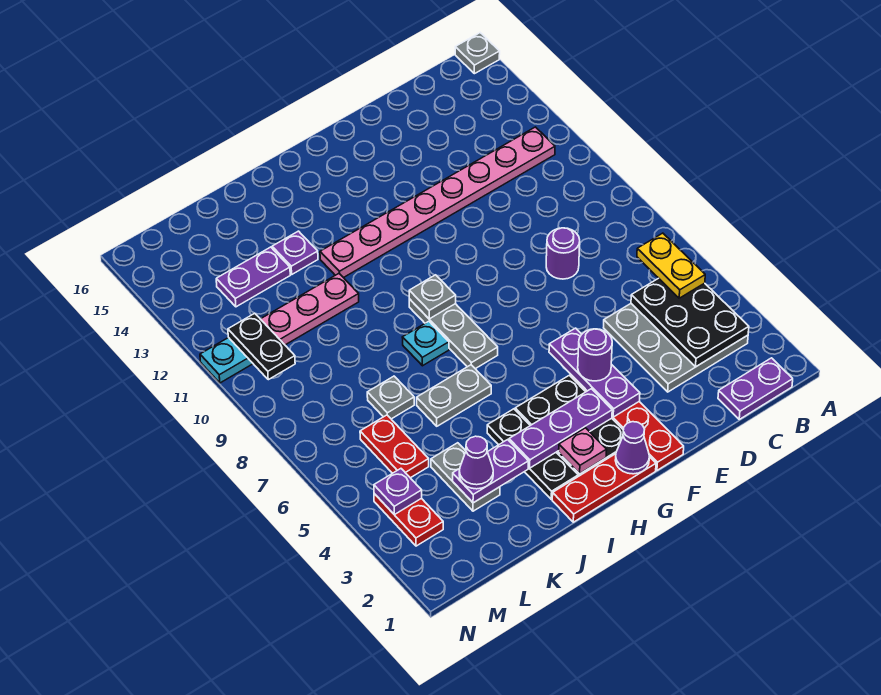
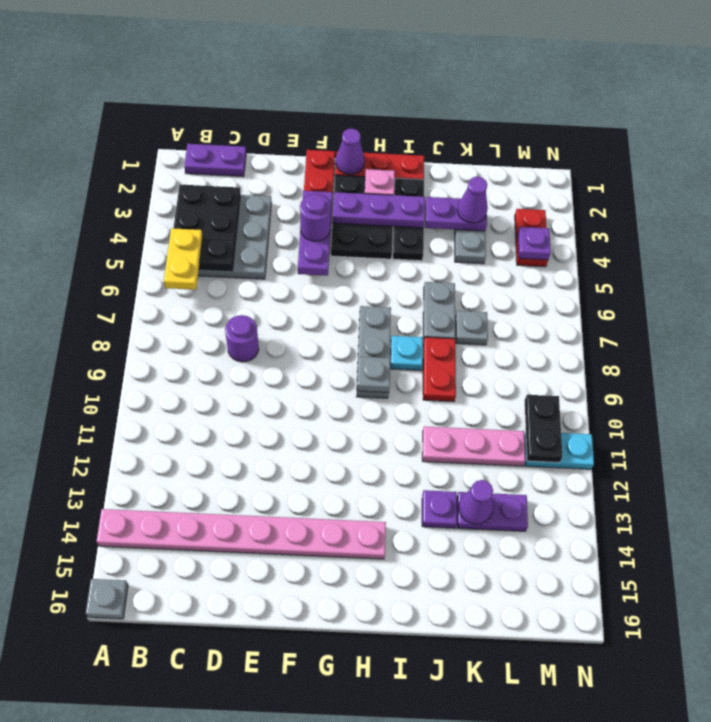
pink 1x8 plate [320,127,555,278] -> pink 1x8 plate moved to [97,509,386,559]
grey 1x2 plate [417,365,491,426] -> grey 1x2 plate turned to [423,282,455,342]
none -> purple 1x1 cone [459,480,493,524]
red 1x2 plate [360,415,429,478] -> red 1x2 plate moved to [423,337,456,402]

